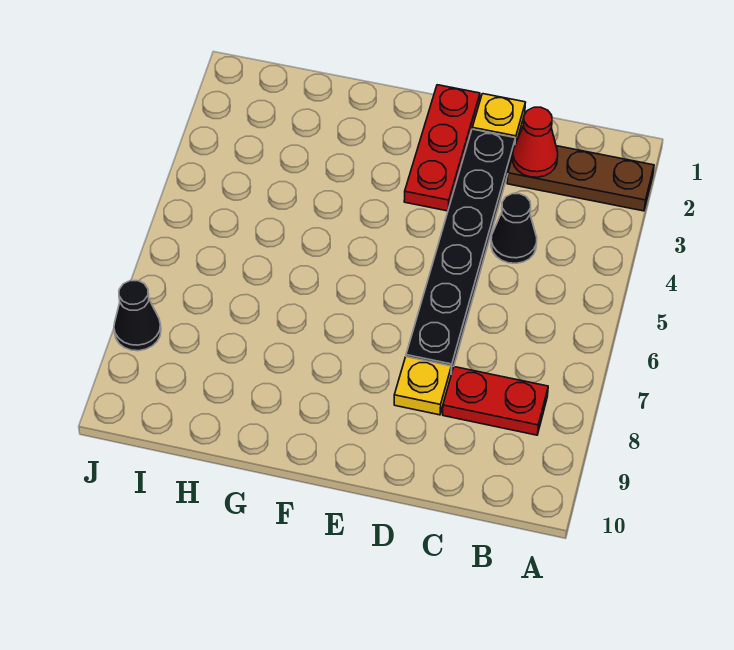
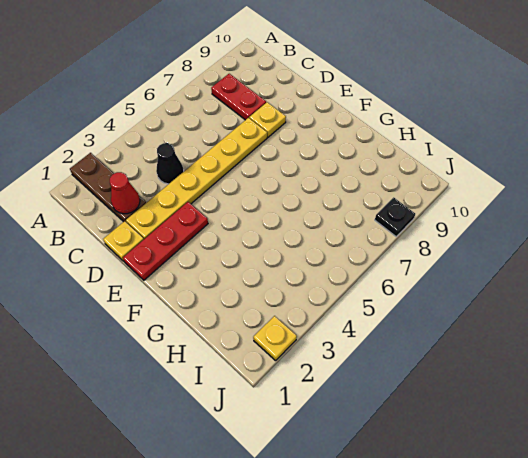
black 1x6 plate [406,129,515,374] -> yellow 1x6 plate [126,118,267,239]
none -> yellow 1x1 plate [253,316,297,361]
black 1x1 cone [114,281,161,351] -> black 1x1 plate [375,197,415,237]

